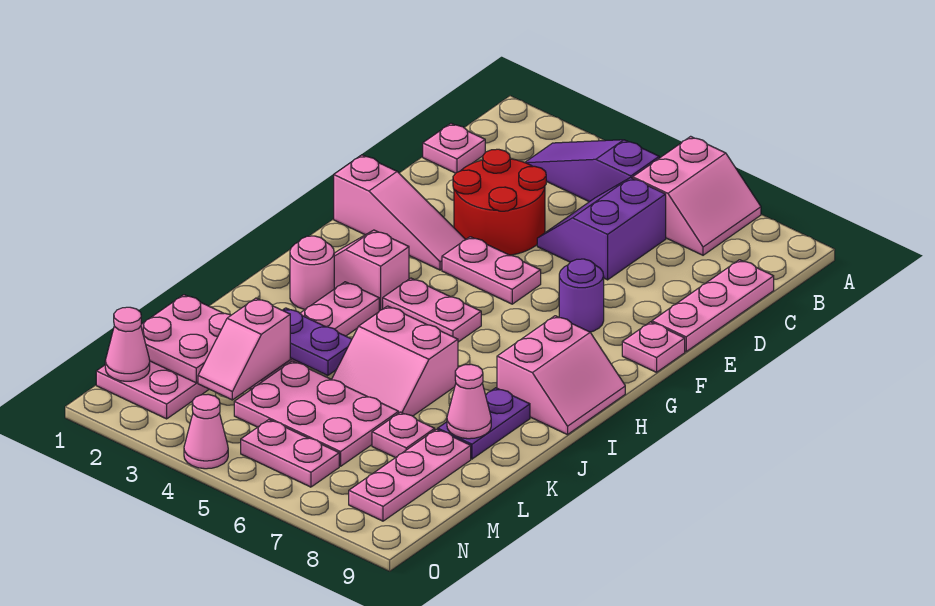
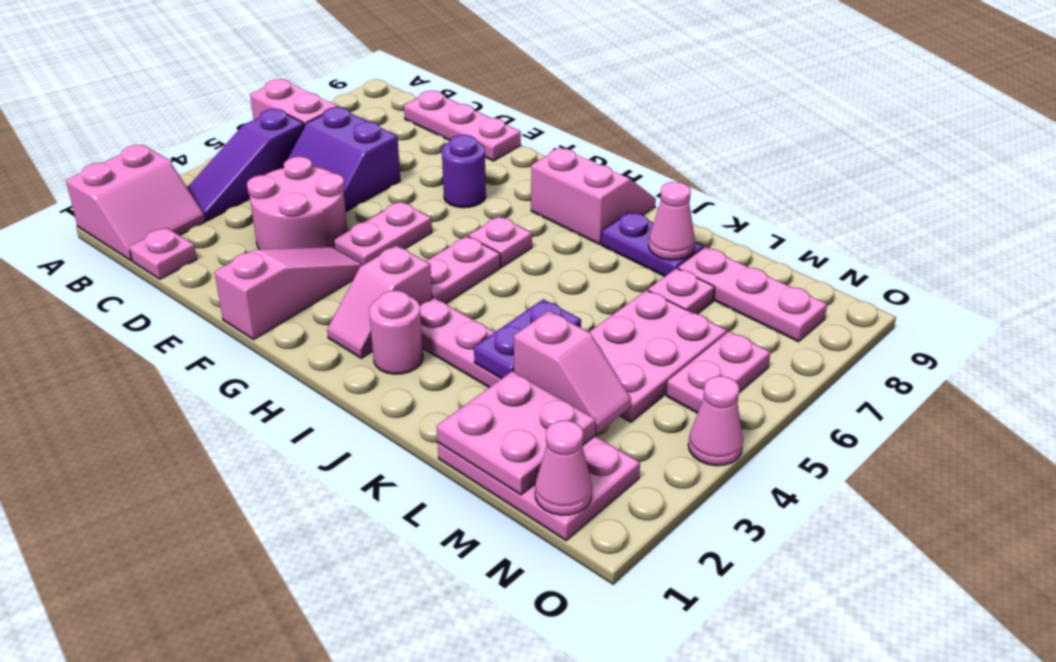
red 2x2 round brick [453,149,546,255] -> pink 2x2 round brick [247,157,347,250]
pink 1x1 plate [622,322,685,372] -> pink 1x1 plate moved to [468,216,532,267]
pink 2x2 slope [332,306,458,416] -> pink 2x2 slope moved to [66,145,205,261]

